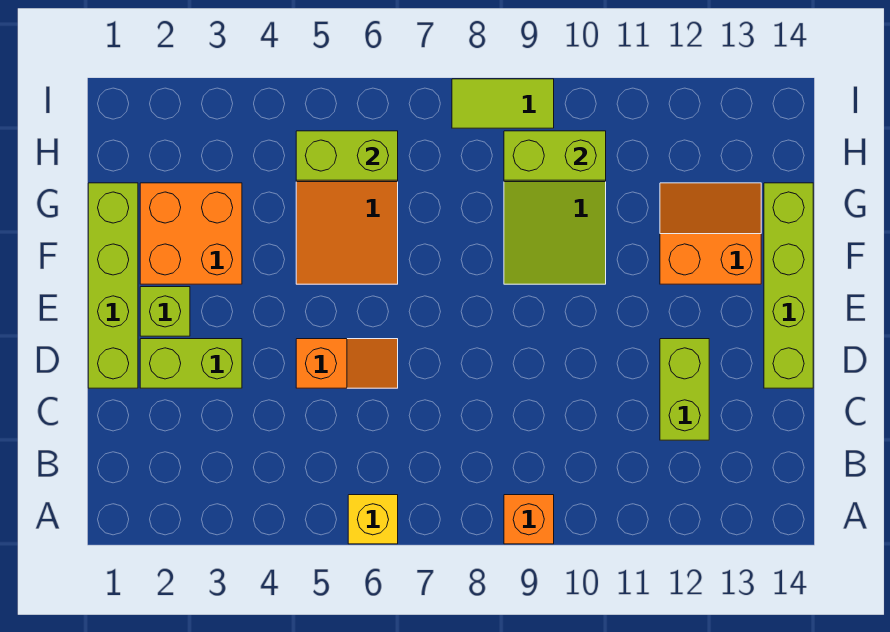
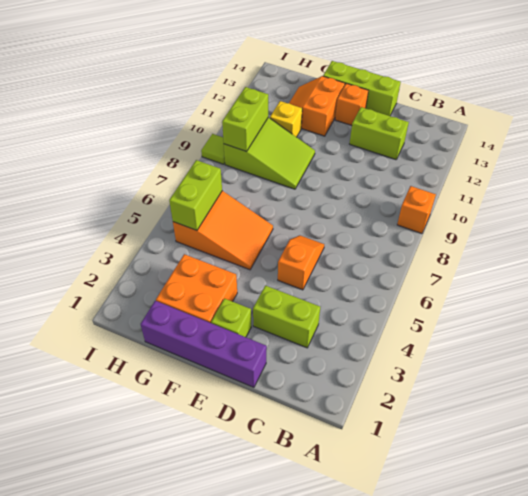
yellow 1x1 brick [348,495,398,544] -> yellow 1x1 brick moved to [270,101,302,137]
lime 1x4 brick [88,183,138,388] -> purple 1x4 brick [141,301,267,387]
lime 1x2 brick [140,339,242,388] -> lime 1x2 brick turned to [253,285,320,348]
lime 1x4 brick [764,183,813,388] -> lime 1x3 brick [323,61,400,116]
none -> orange 1x1 brick [335,83,368,125]
lime 1x2 tile [452,79,554,128] -> lime 1x1 tile [201,134,225,164]

